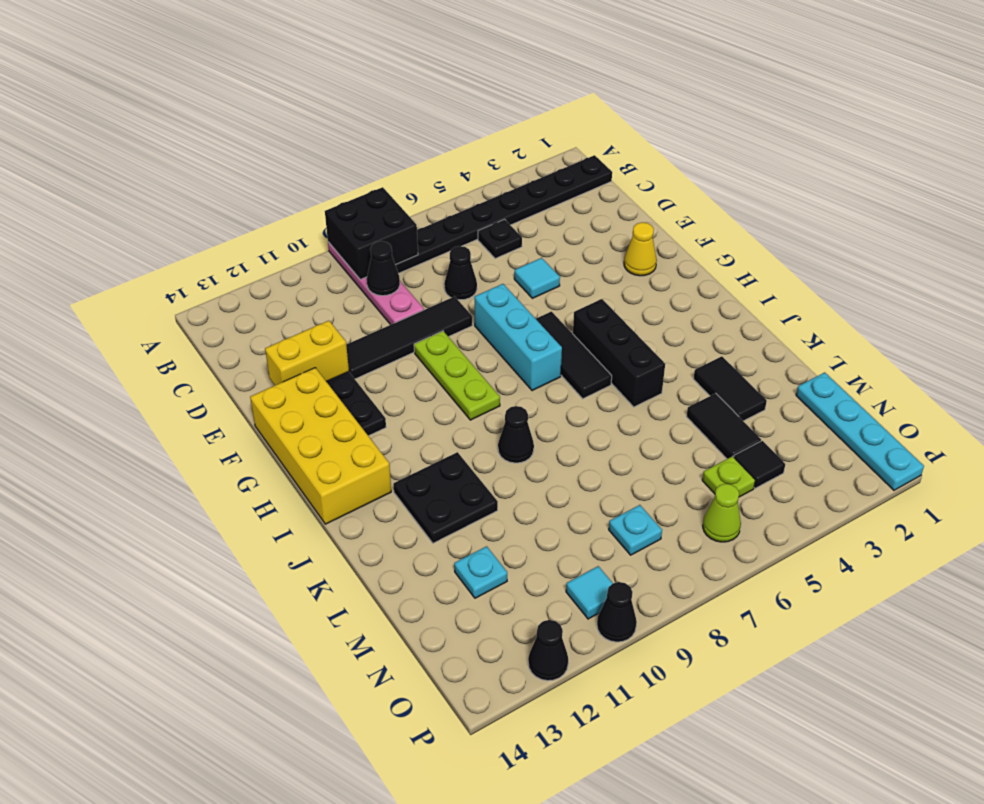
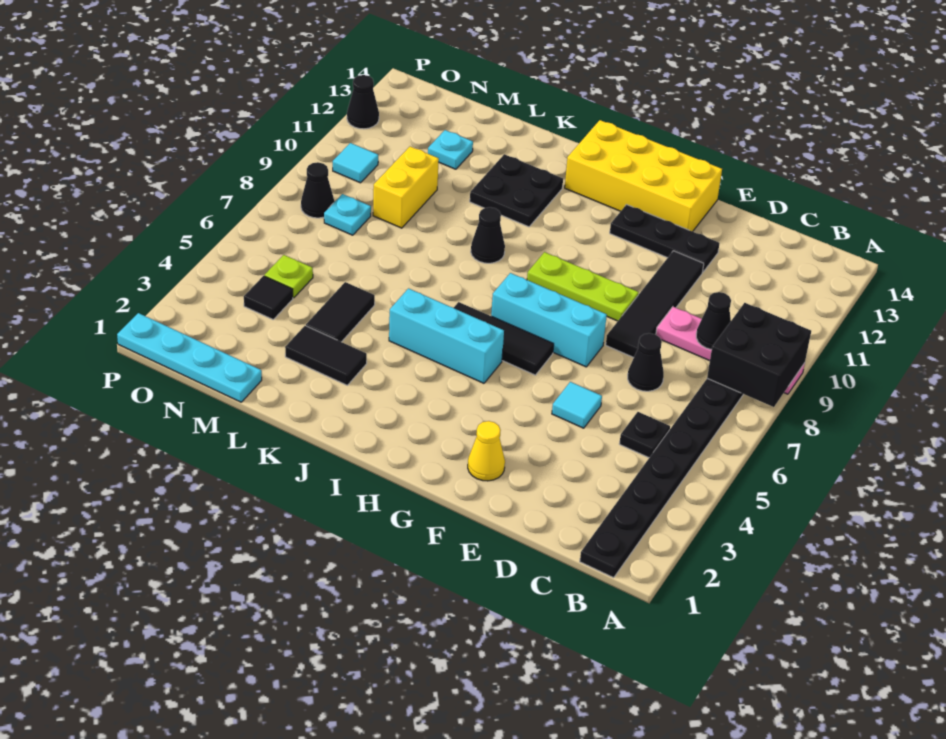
yellow 1x2 brick [265,321,349,385] -> yellow 1x2 brick moved to [373,146,439,228]
black 1x3 brick [573,299,665,407] -> cyan 1x3 brick [389,288,504,383]
black 1x2 tile [686,393,761,459] -> black 1x2 tile turned to [306,282,375,342]
lime 1x1 cone [703,484,741,542] -> none
black 1x1 cone [597,582,637,642] -> black 1x1 cone moved to [301,162,335,218]

